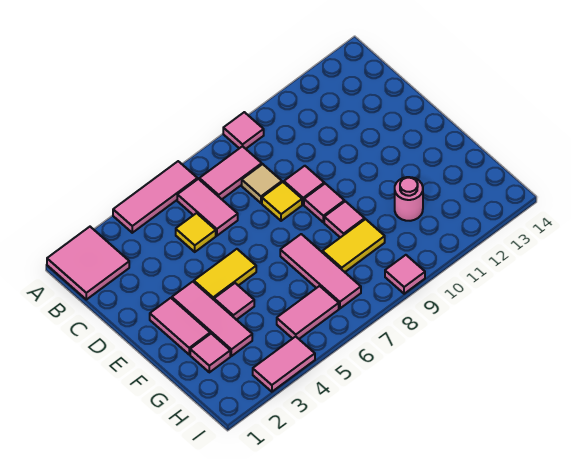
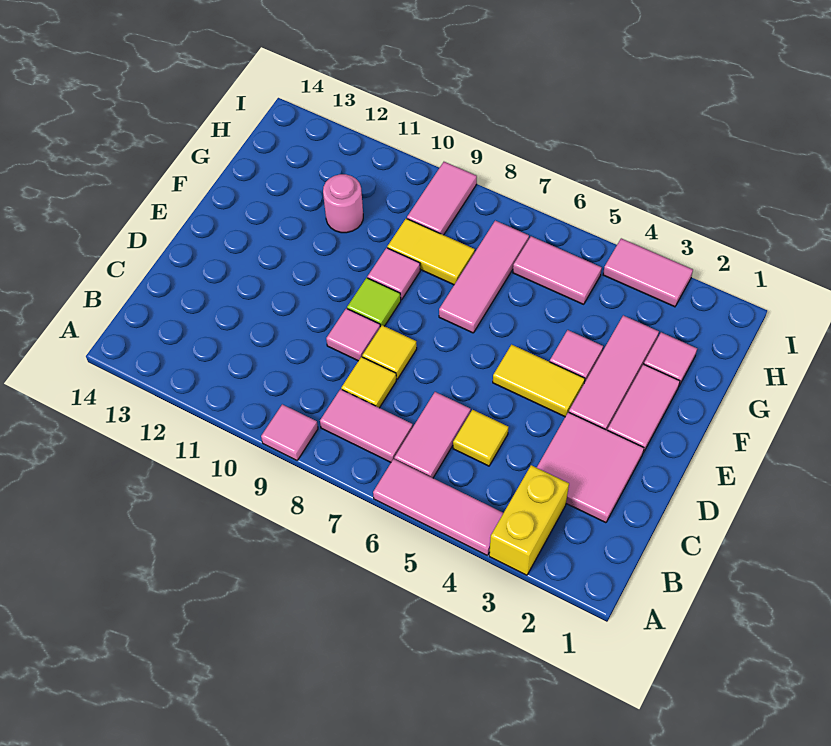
pink 2x2 tile [47,227,129,300] -> pink 2x2 tile moved to [537,412,644,523]
none -> yellow 1x2 brick [489,465,569,575]
tan 1x1 tile [242,164,282,203] -> yellow 1x1 tile [341,357,396,408]
pink 1x1 tile [304,184,344,222] -> lime 1x1 tile [347,278,401,327]
pink 1x1 tile [385,255,425,294] -> pink 1x2 tile [407,162,477,235]

